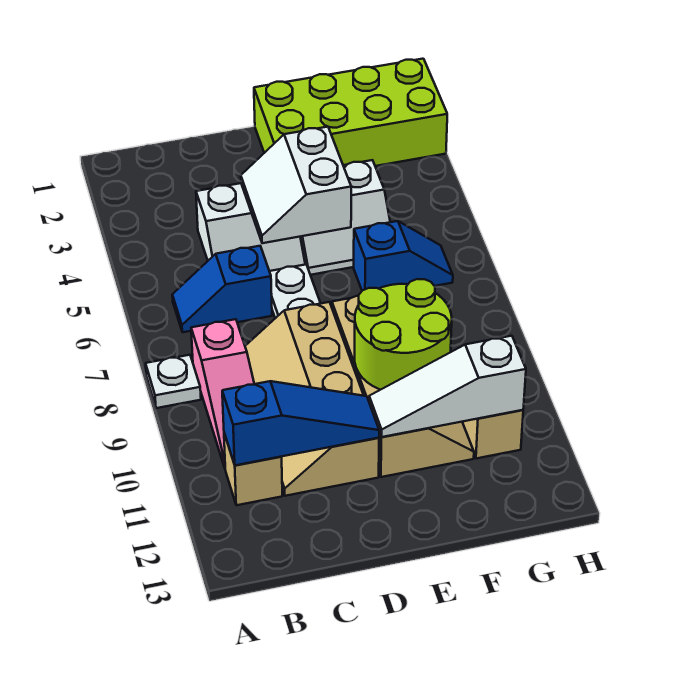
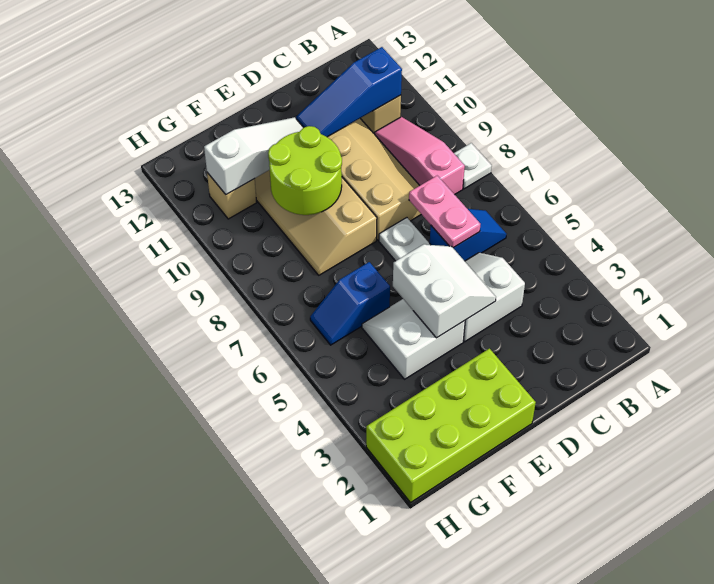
none -> pink 1x2 plate [409,176,480,248]

